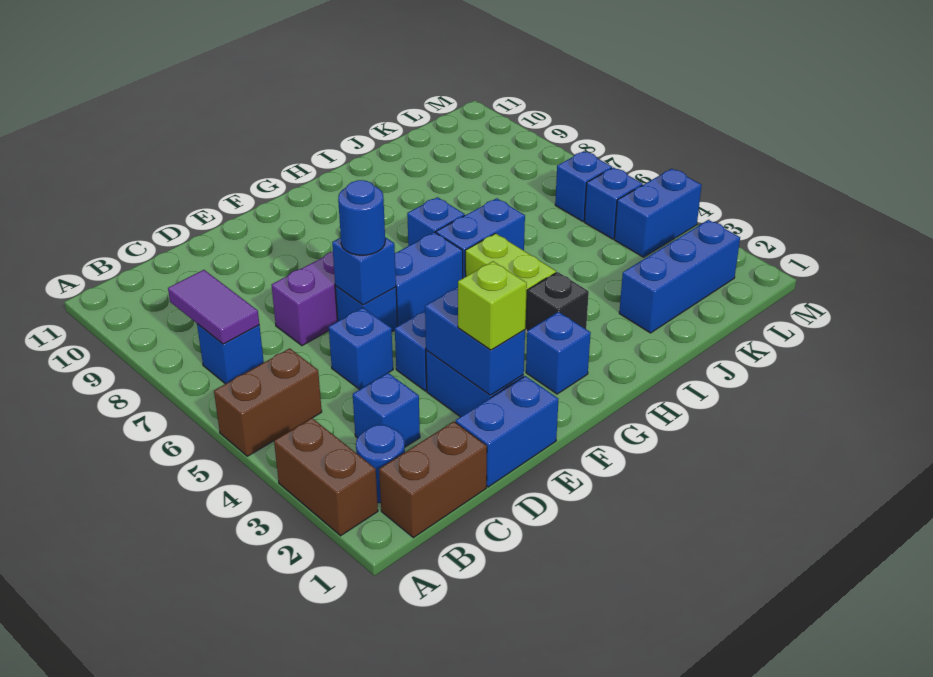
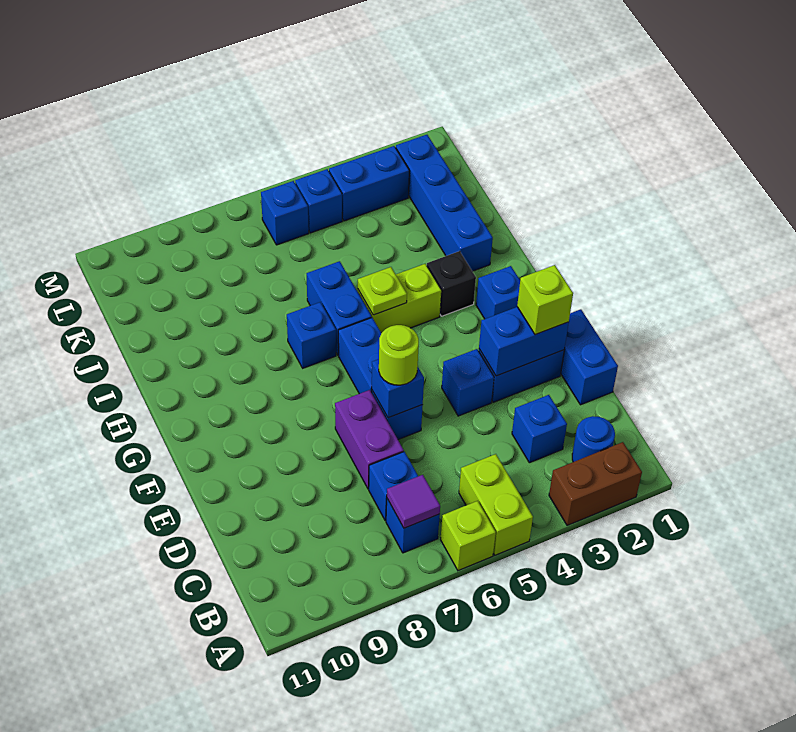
brown 1x2 brick [214,348,322,456] -> lime 1x2 brick [459,454,533,555]
none -> lime 1x1 brick [441,501,496,571]
brown 1x2 brick [379,421,487,538] -> none
purple 1x2 tile [168,270,259,344] -> purple 1x1 tile [387,475,440,528]
blue 1x1 brick [329,308,393,390] -> blue 1x1 brick moved to [369,452,418,521]
blue 1x1 round brick [338,180,385,255] -> lime 1x1 round brick [379,325,419,385]
none -> lime 1x1 plate [358,267,407,315]
blue 1x3 brick [619,220,740,333] -> blue 1x4 brick [396,135,493,271]
blue 1x2 brick [614,169,702,257] -> blue 1x2 brick turned to [329,146,409,221]

